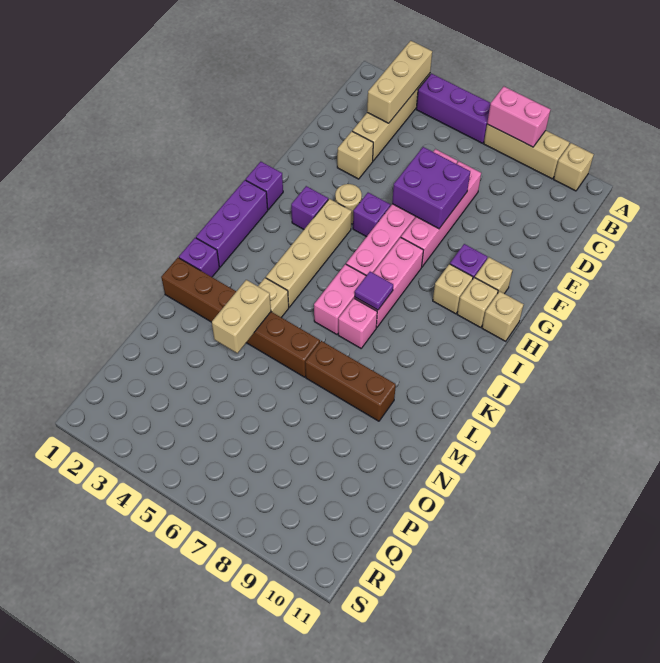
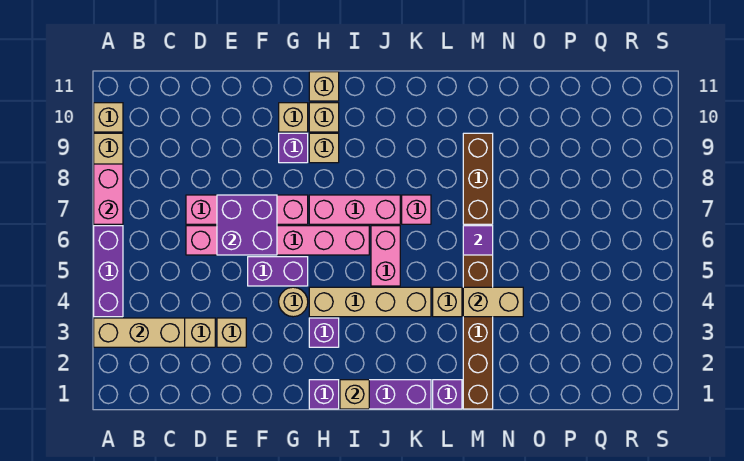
purple 1x1 brick [353,193,390,237] -> purple 1x2 brick [248,257,308,286]
none -> tan 1x1 brick [340,380,369,409]
pink 1x2 brick [314,264,366,334] -> pink 1x2 brick turned to [371,226,400,286]
purple 1x1 tile [355,272,393,310] -> purple 1x1 tile moved to [463,226,493,255]

